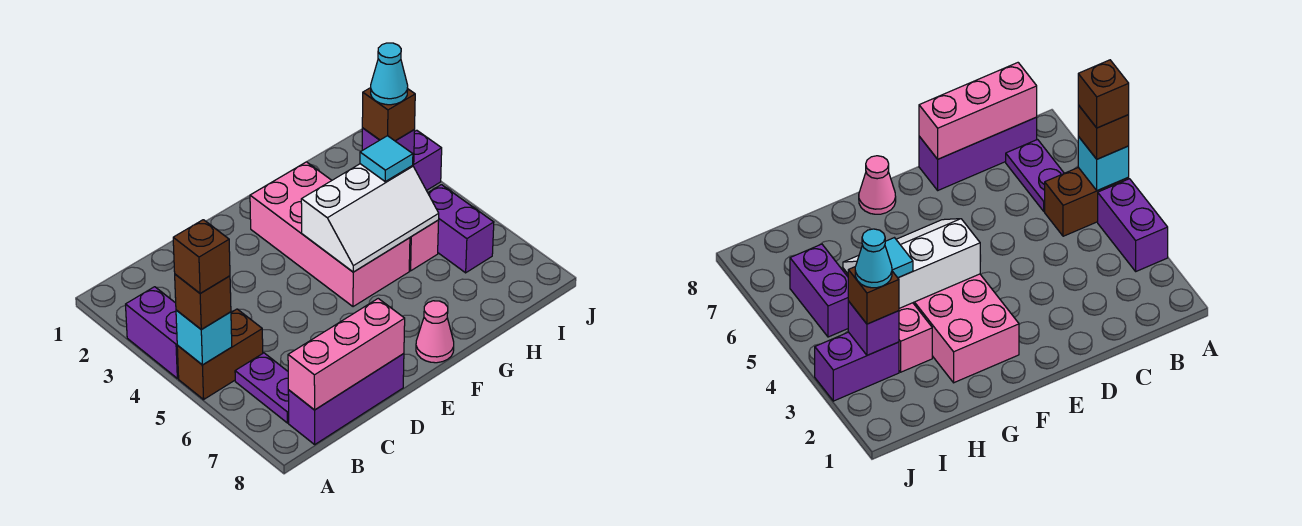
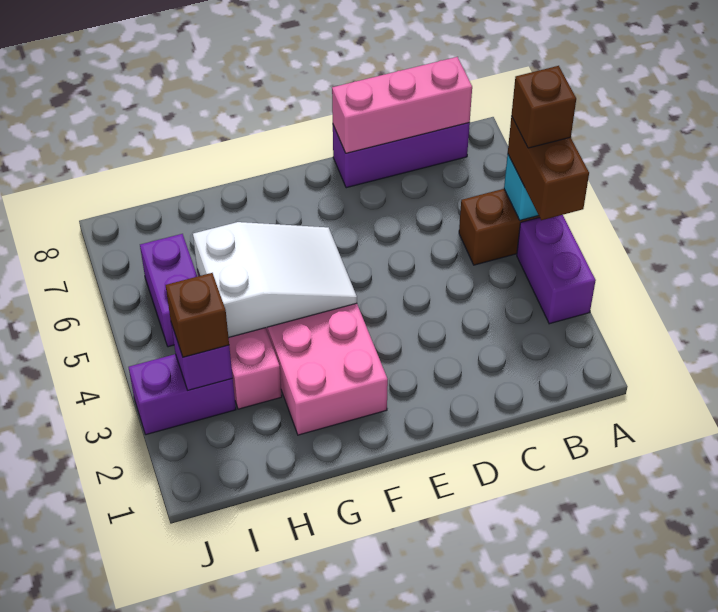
brown 1x1 brick [175,274,231,330] -> brown 1x2 brick [508,116,589,220]
purple 1x2 plate [235,353,289,423] -> none
white 2x3 slope [301,164,439,272] -> white 2x3 slope turned to [193,222,357,338]
pink 1x1 cone [416,301,454,363] -> none
cyan 1x1 tile [360,136,413,181] -> none
cyan 1x1 cone [371,43,408,105] -> none

